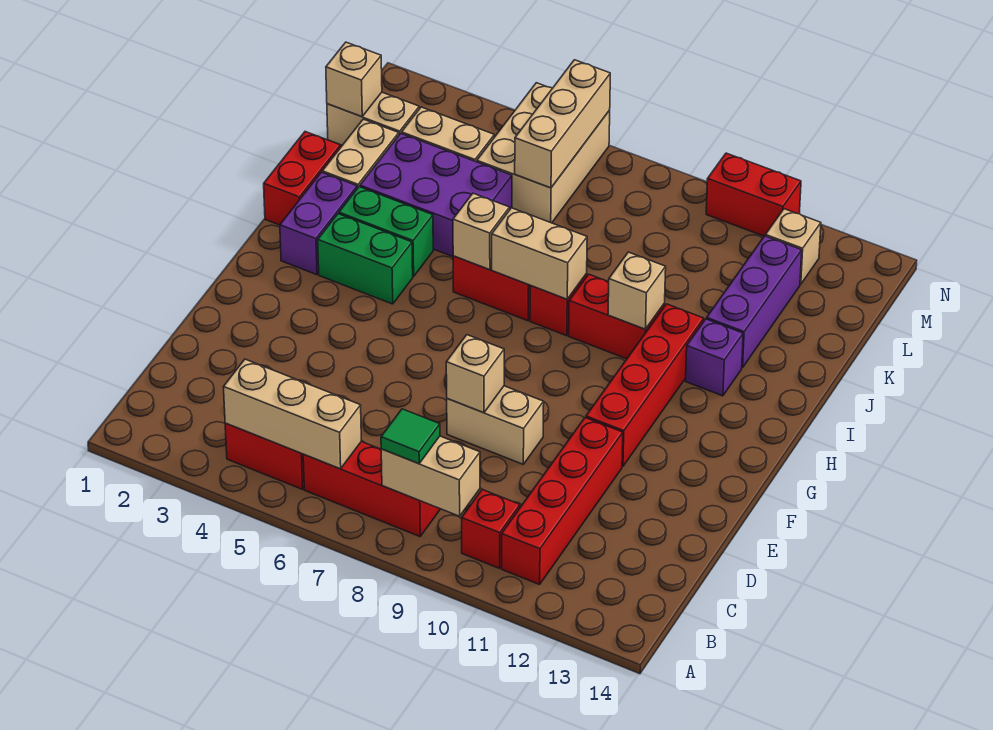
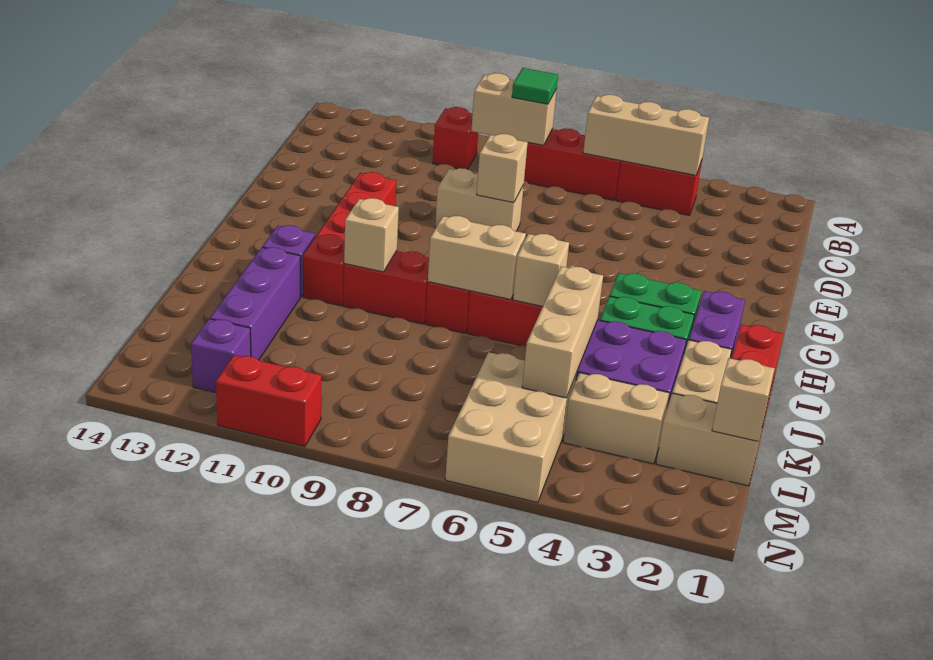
red 1x4 brick [502,418,623,585] -> none
tan 1x3 brick [515,60,610,188] -> tan 1x3 brick moved to [522,266,603,398]
tan 1x1 brick [765,209,821,284] -> purple 1x1 brick [191,319,251,393]

